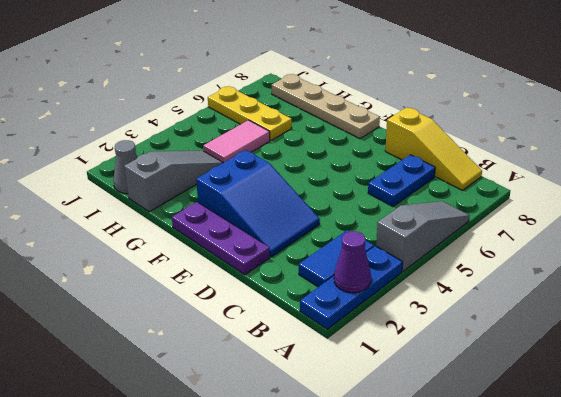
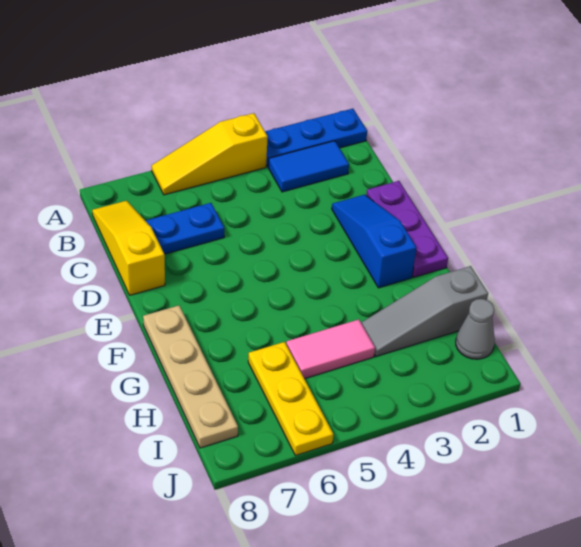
purple 1x1 cone [334,231,371,293] -> none
grey 1x3 slope [376,201,470,271] -> yellow 1x3 slope [152,113,268,195]
blue 2x3 slope [196,150,320,257] -> blue 1x3 slope [332,195,416,288]

